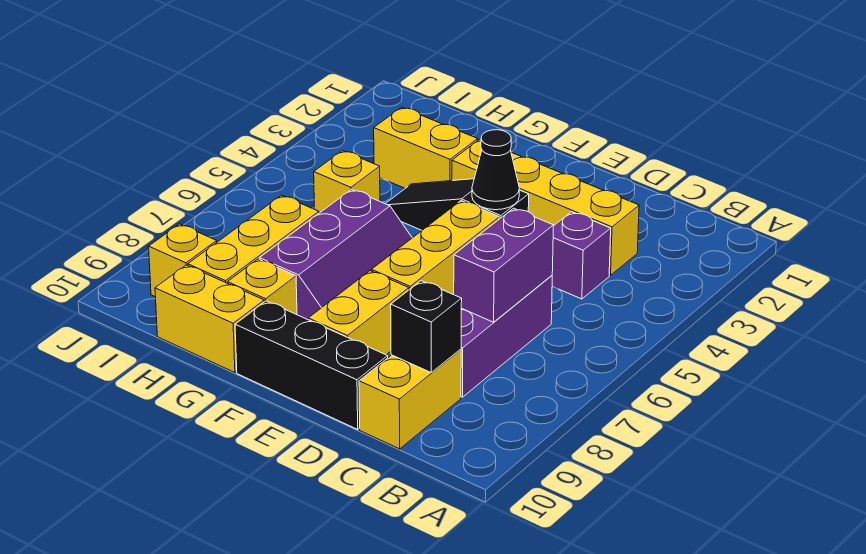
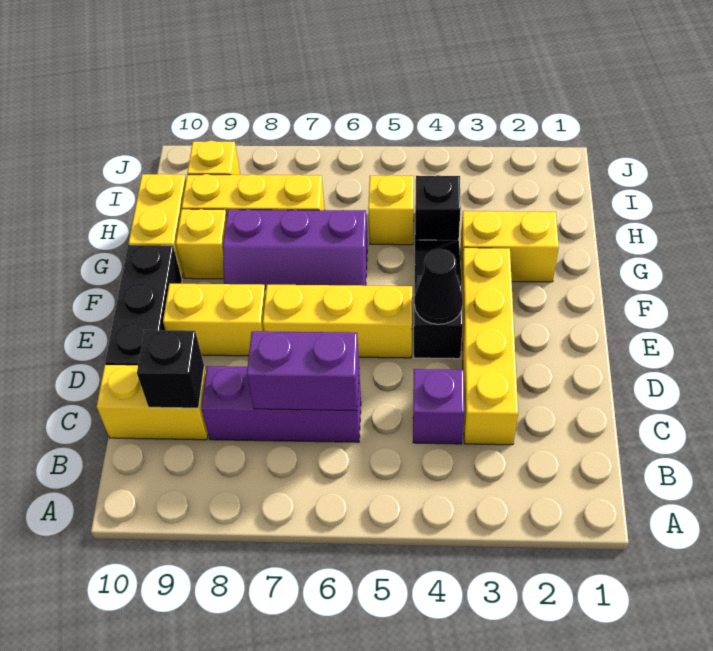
yellow 1x2 brick [374,107,478,188] -> yellow 1x2 brick turned to [461,211,559,282]
none -> black 1x1 brick [415,175,461,240]

